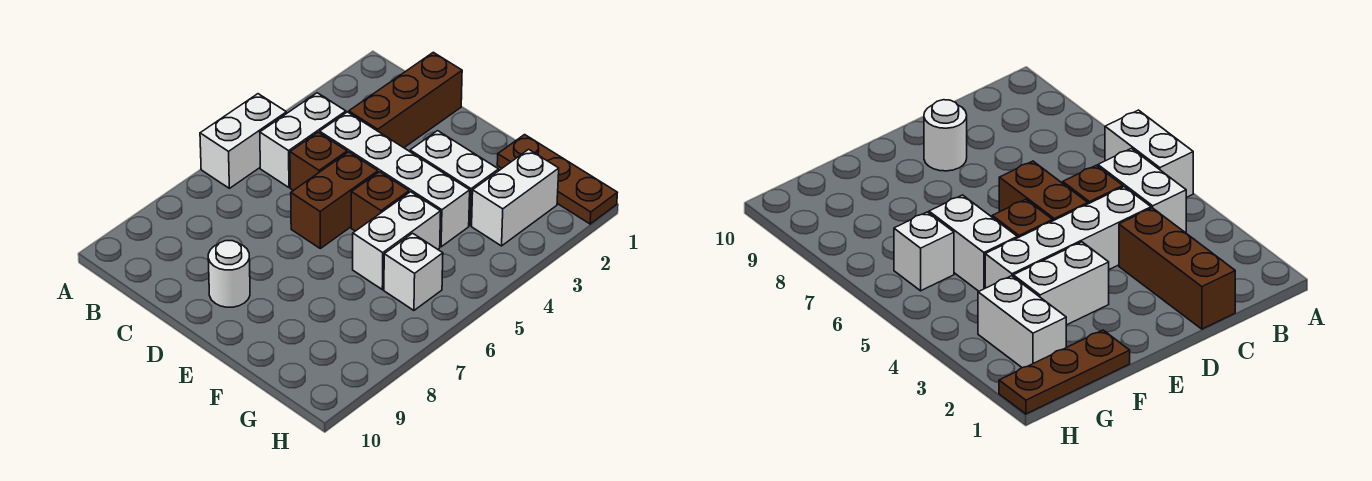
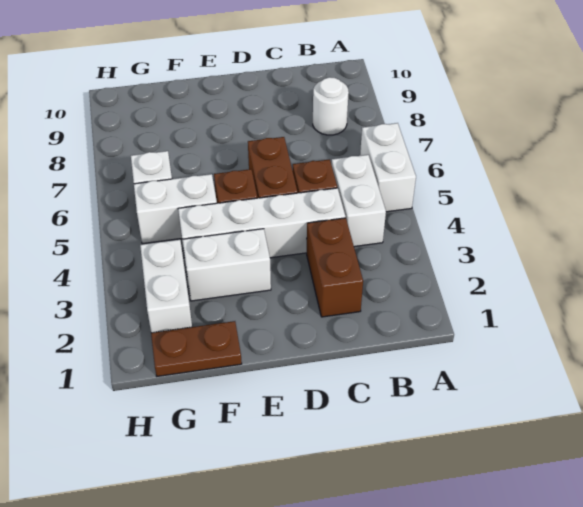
brown 1x3 brick [349,52,462,148] -> brown 1x2 brick [307,218,363,317]
white 1x1 round brick [208,241,250,307] -> white 1x1 round brick moved to [313,77,349,135]
brown 1x3 plate [497,135,617,224] -> brown 1x2 plate [151,321,242,376]
white 1x2 brick [353,192,441,290] -> white 1x2 brick turned to [134,174,217,244]

